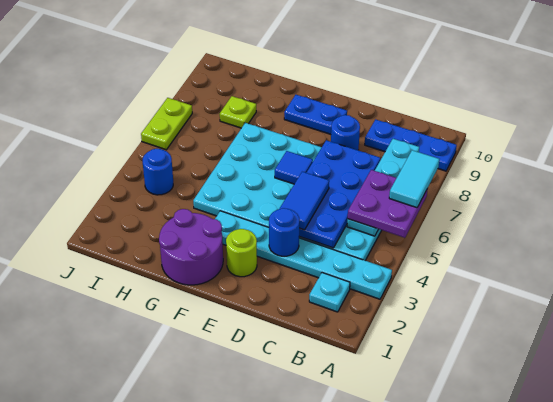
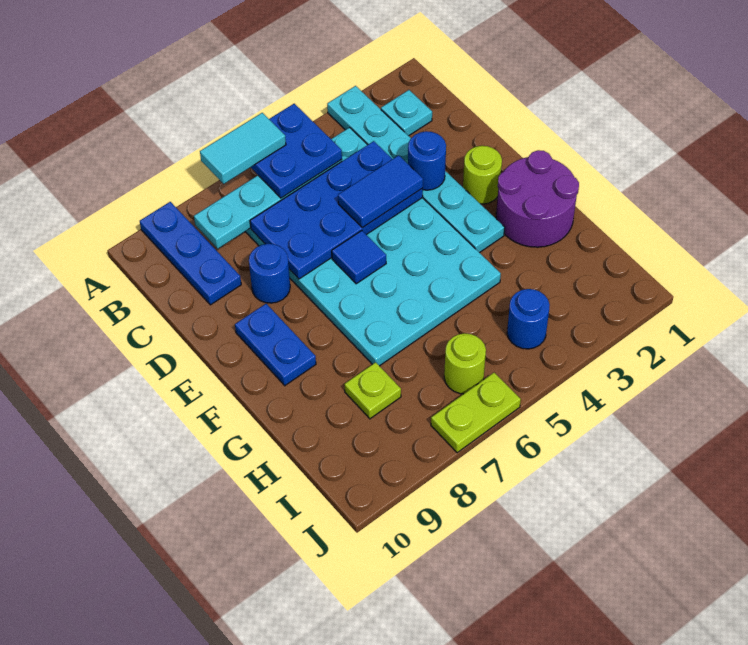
purple 2x2 plate [348,170,428,238] -> blue 2x2 plate [251,104,342,198]
none -> lime 1x1 round brick [444,333,486,394]

